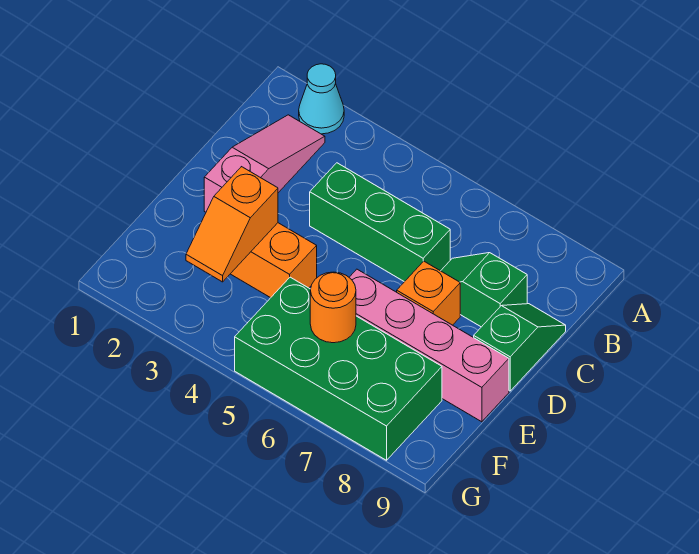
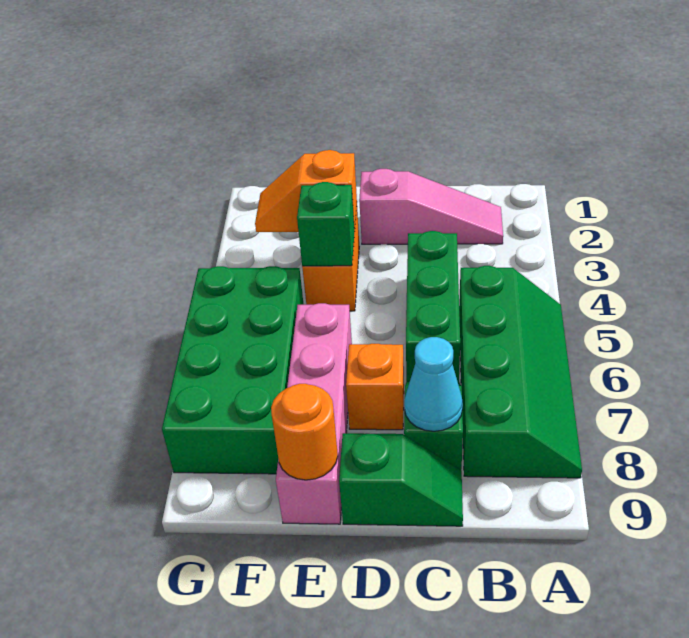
cyan 1x1 cone [299,64,344,134] -> cyan 1x1 cone moved to [404,337,463,431]
none -> green 2x4 slope [459,266,582,478]
none -> green 1x1 brick [297,182,355,266]
orange 1x1 round brick [310,272,356,343] -> orange 1x1 round brick moved to [271,384,338,480]

